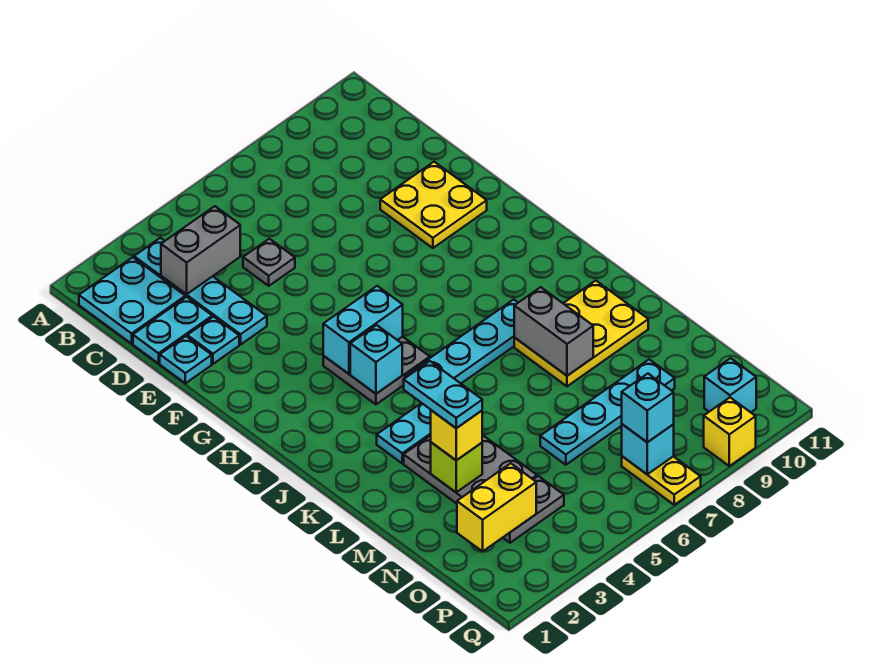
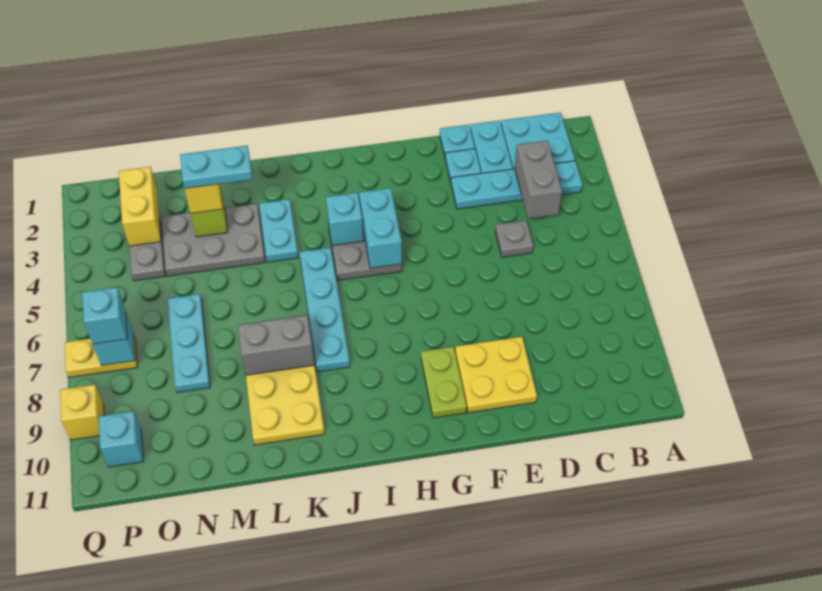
none -> lime 1x2 plate [421,347,467,418]
cyan 1x4 plate [540,359,675,465] -> cyan 1x3 plate [168,294,210,393]

